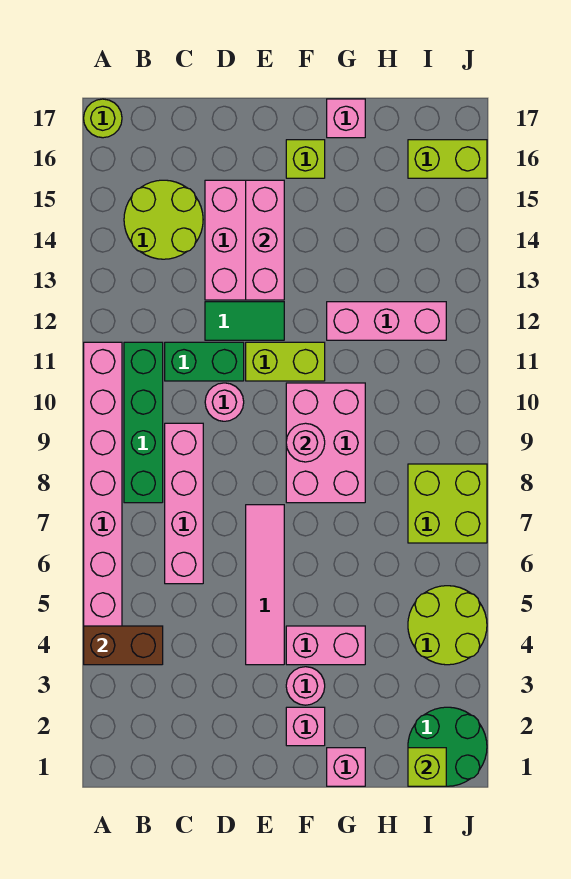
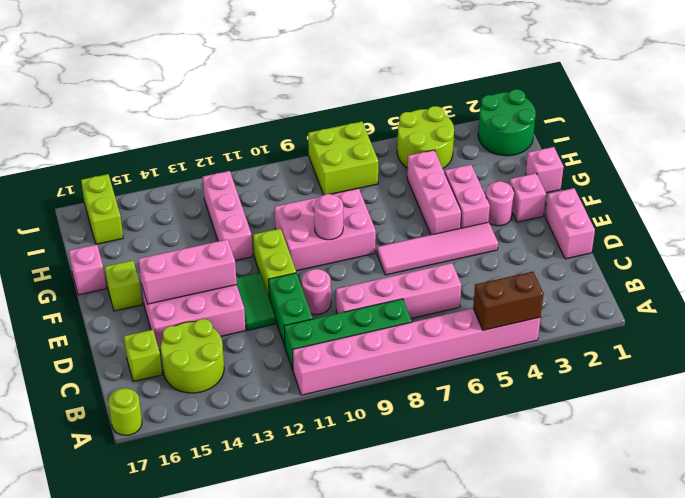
brown 1x2 brick [84,626,163,665] -> brown 1x2 brick turned to [473,272,544,330]
none -> pink 1x2 brick [545,188,595,259]
none -> pink 1x3 brick [407,150,462,235]
lime 1x1 brick [408,748,446,786] -> lime 1x1 brick moved to [124,330,162,382]

